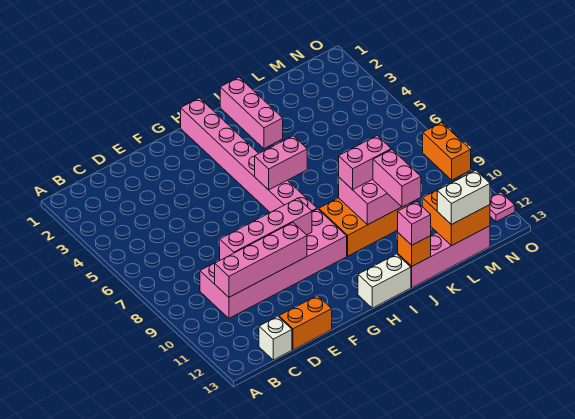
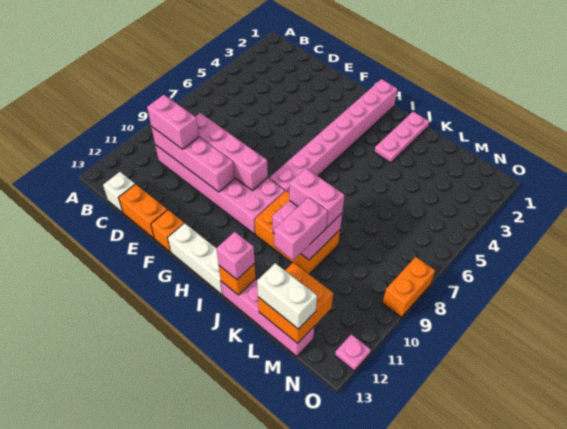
none -> orange 1x1 brick [151,210,184,252]
pink 1x2 brick [255,136,307,190] -> pink 1x2 brick moved to [147,95,199,149]
white 1x2 brick [358,254,411,308] -> white 1x3 brick [168,223,222,294]
pink 1x3 brick [220,77,283,149] -> pink 1x3 plate [374,112,429,163]

